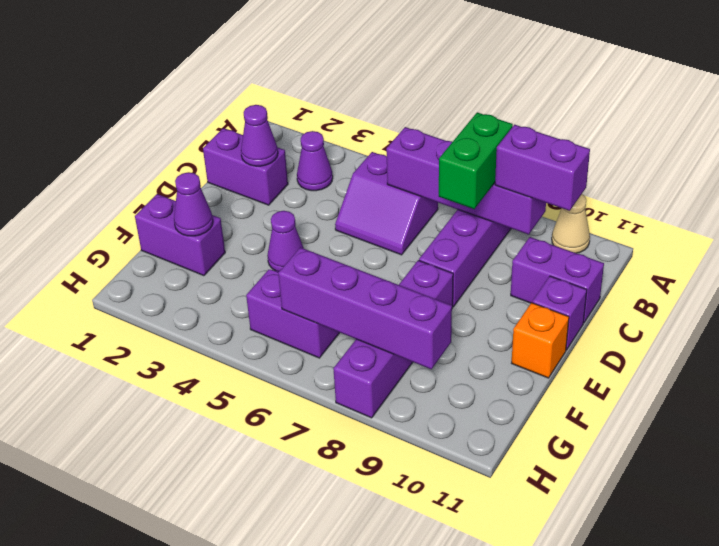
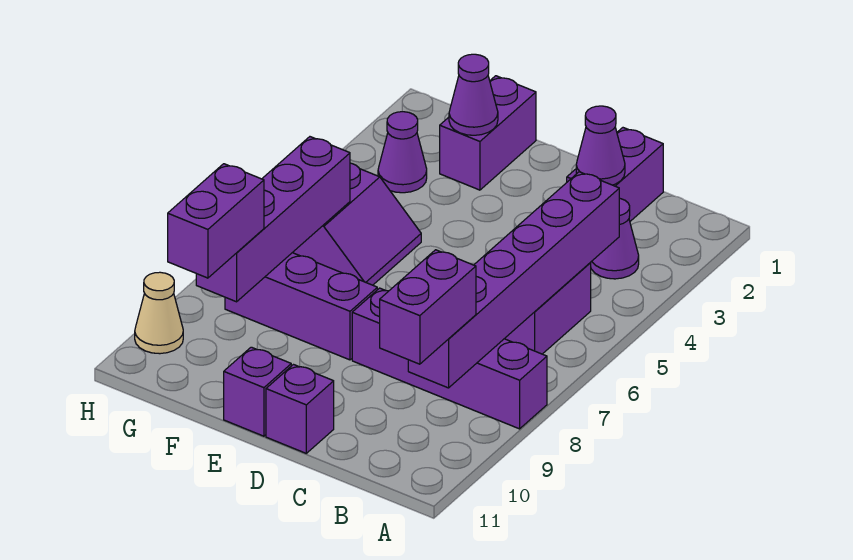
tan 1x1 cone [552,194,590,253] -> tan 1x1 cone moved to [135,272,183,354]
purple 1x4 brick [386,127,546,235] -> purple 1x6 brick [408,172,619,388]
green 1x2 brick [439,112,513,209] -> none
purple 1x2 brick [511,237,604,323] -> purple 1x2 brick moved to [168,164,264,278]
purple 1x1 cone [267,211,303,271] -> purple 1x1 cone moved to [378,112,427,193]
purple 1x4 brick [333,260,453,418] -> purple 1x3 brick [225,253,377,360]
orange 1x1 brick [512,303,569,378] -> purple 1x1 brick [224,347,291,436]

